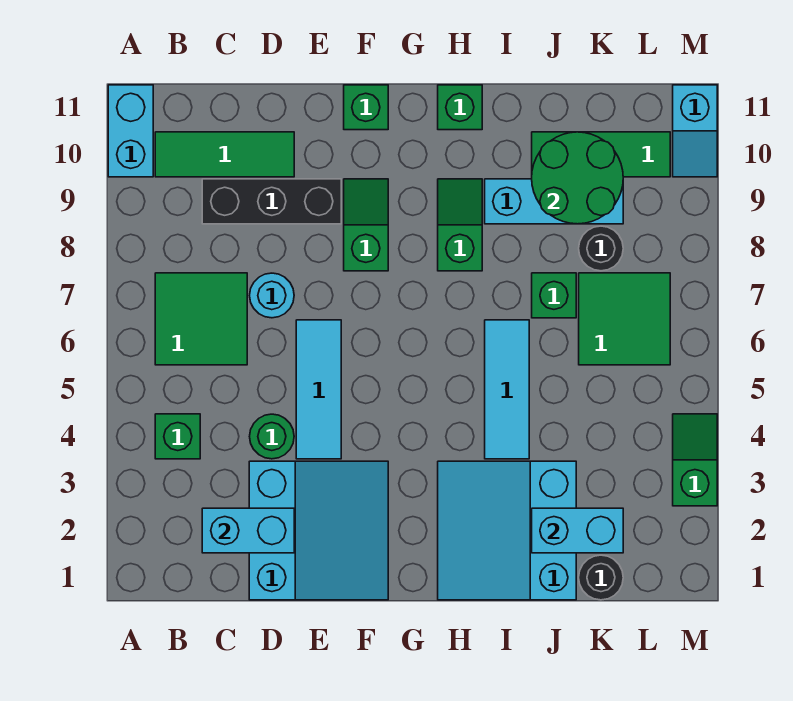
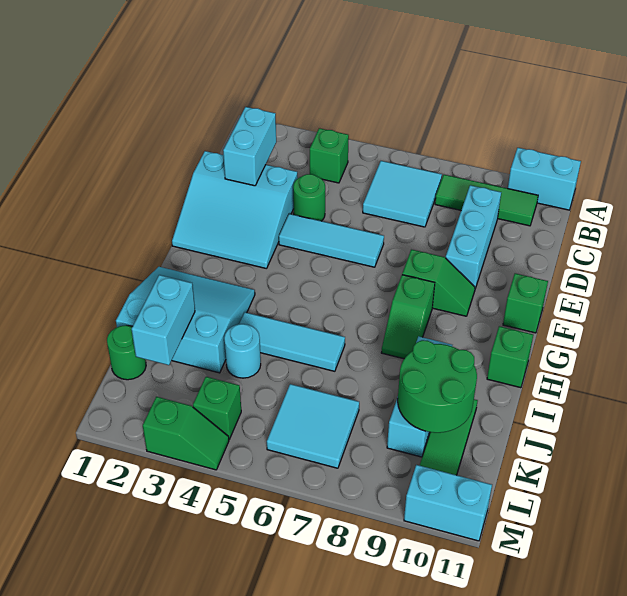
green 2x2 tile [155,273,247,365] -> cyan 2x2 tile [363,161,442,227]
green 1x3 tile [155,132,294,177] -> green 1x3 tile turned to [435,175,538,226]
black 1x3 brick [202,179,341,224] -> cyan 1x3 brick [446,185,501,289]
cyan 1x1 round brick [250,273,294,318] -> cyan 1x1 round brick moved to [224,324,261,378]
green 1x2 slope [438,179,482,271] -> green 1x2 slope turned to [381,275,435,359]
green 1x1 brick [532,273,576,318] -> green 1x1 brick moved to [193,377,241,439]
black 1x1 round brick [579,555,623,600] -> green 1x1 round brick [107,325,146,380]
green 2x2 tile [579,273,670,365] -> cyan 2x2 tile [267,384,359,468]
black 1x1 round brick [579,226,623,271] -> none
cyan 1x2 slope [673,85,717,177] -> cyan 1x2 brick [404,465,492,541]

